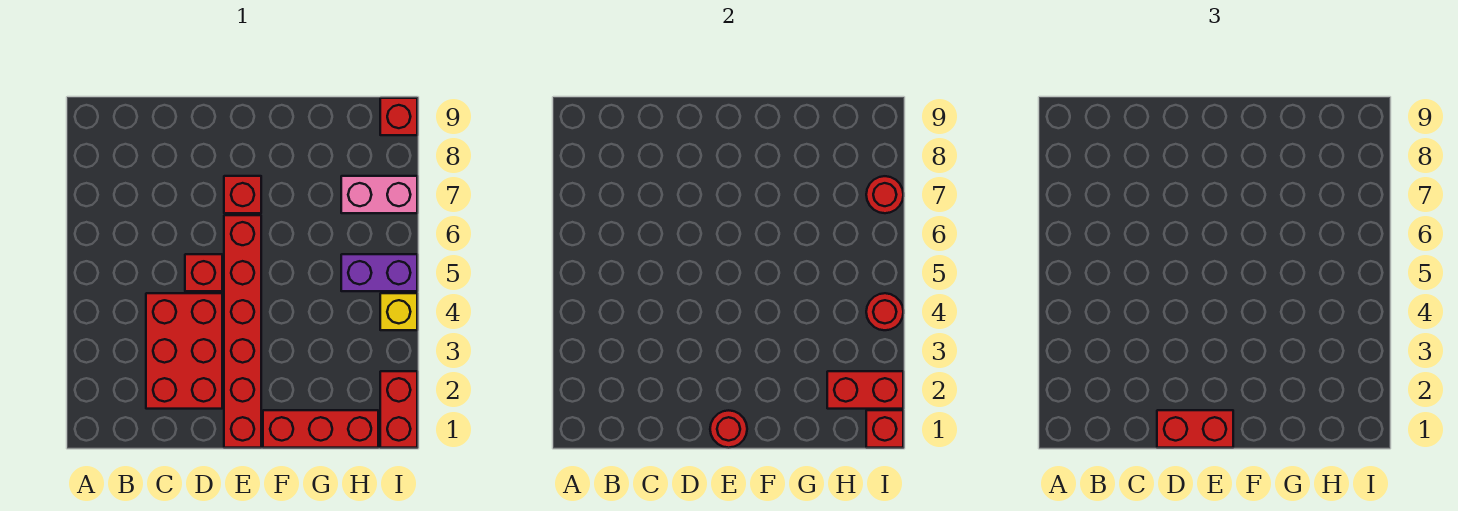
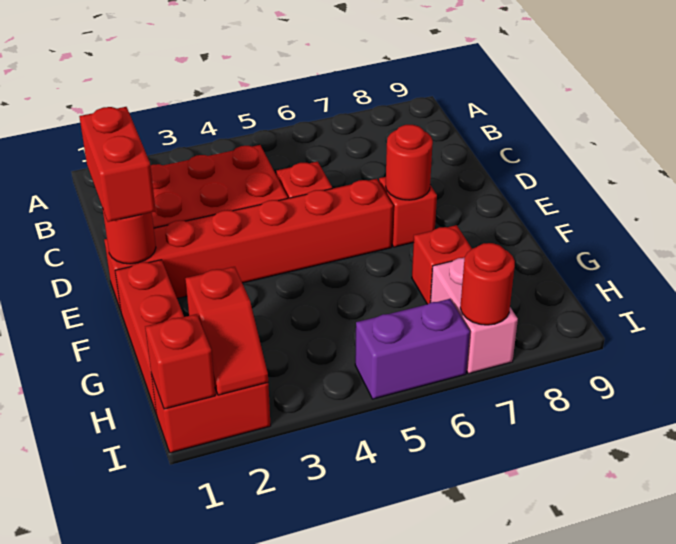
red 1x2 brick [827,371,903,409] -> red 1x2 slope [185,267,268,395]
purple 1x2 brick [341,254,417,291] -> purple 1x2 brick turned to [355,299,470,399]
yellow 1x1 brick [380,293,417,330] -> none
red 1x1 round brick [866,293,903,330] -> red 1x1 round brick moved to [386,125,433,200]
red 1x1 brick [380,98,417,135] -> red 1x1 brick moved to [412,225,472,304]

